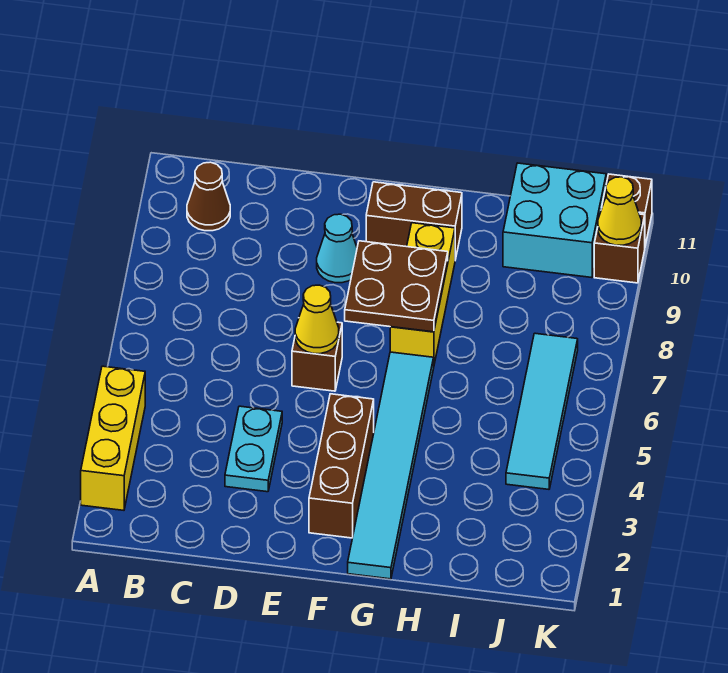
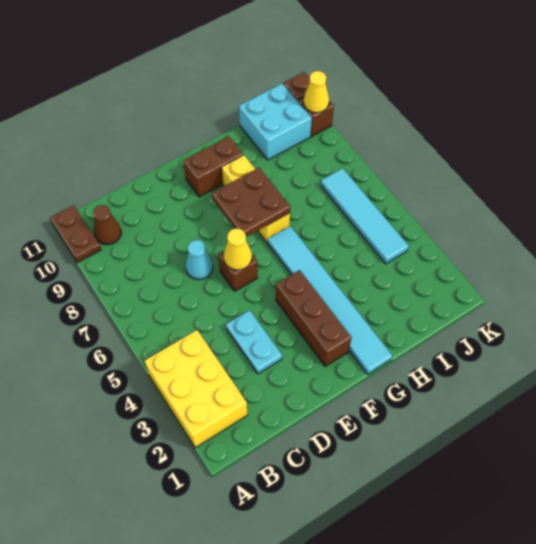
yellow 1x3 brick [81,366,145,510] -> yellow 2x3 brick [145,330,247,448]
none -> brown 1x2 plate [50,205,101,263]
cyan 1x1 cone [317,214,357,283] -> cyan 1x1 cone moved to [185,240,213,280]

